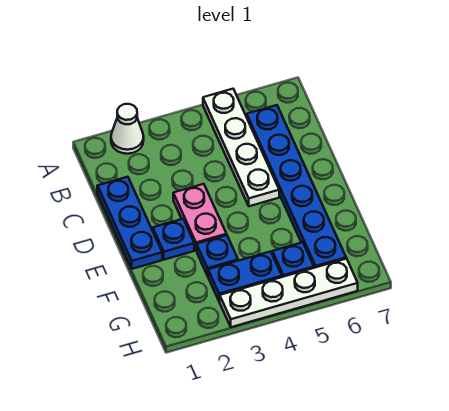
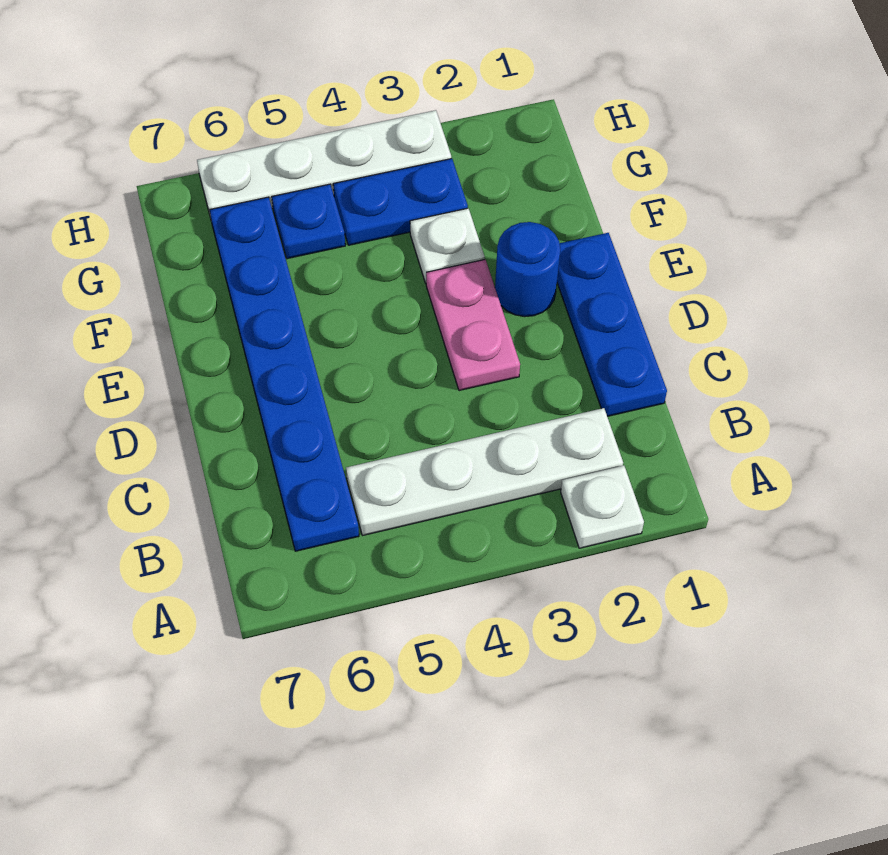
white 1x1 cone [111,104,144,154] -> white 1x1 plate [561,466,644,548]
white 1x4 plate [203,89,279,206] -> white 1x4 plate turned to [346,408,623,536]
blue 1x1 plate [153,219,194,260] -> blue 1x1 round brick [495,222,560,317]
blue 1x1 plate [197,235,238,276] -> white 1x1 plate [410,208,485,283]

